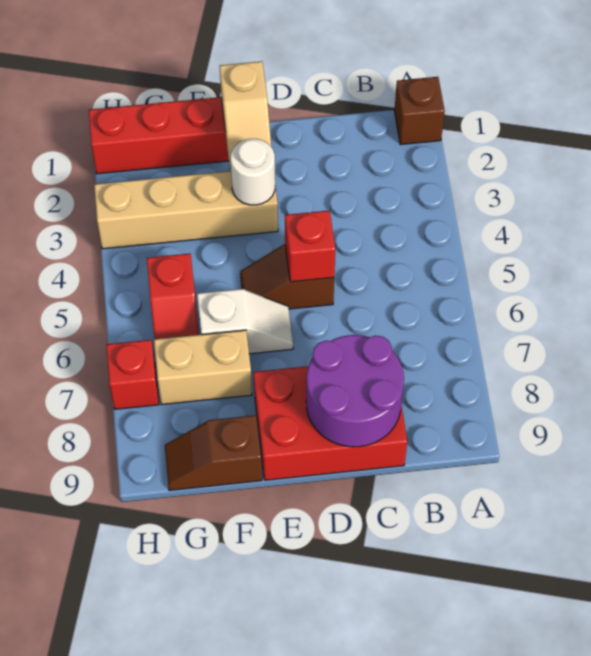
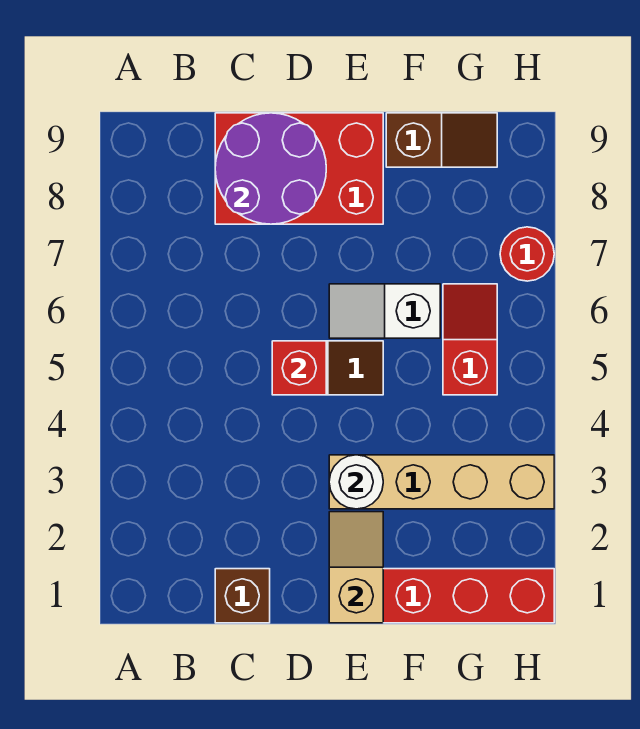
brown 1x1 brick [394,77,445,145] -> brown 1x1 brick moved to [215,569,270,623]
tan 1x2 brick [154,330,252,405] -> none
red 1x1 brick [106,340,159,409] -> red 1x1 round brick [500,227,554,281]

